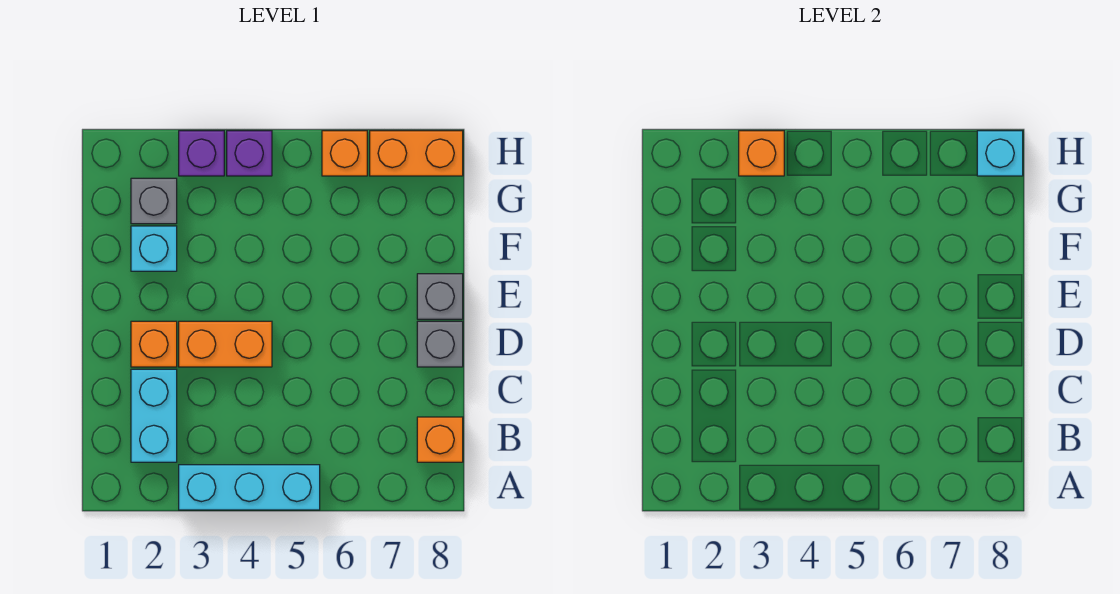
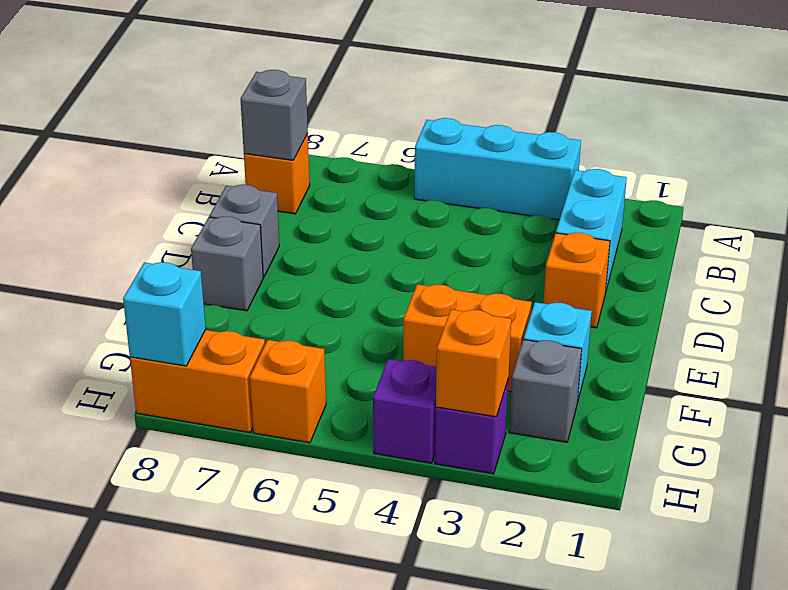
none -> grey 1x1 brick [241,70,308,160]
orange 1x2 brick [179,321,272,367] -> orange 1x2 brick moved to [403,284,532,392]

